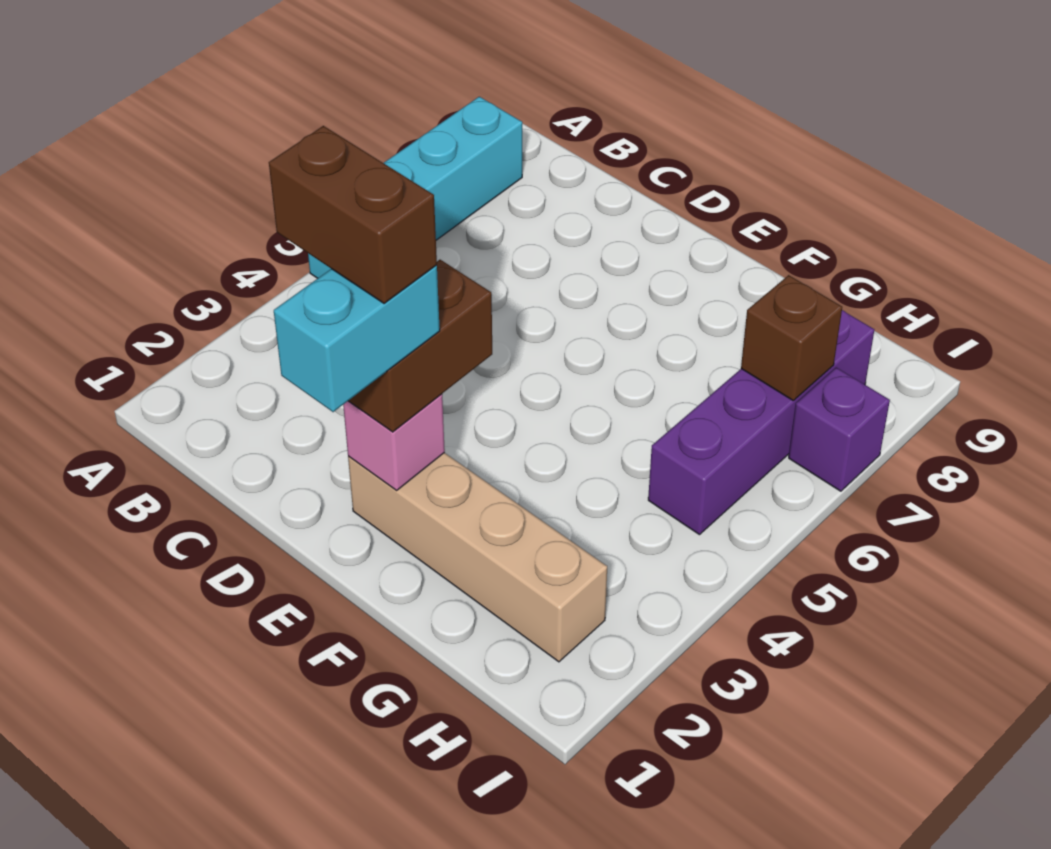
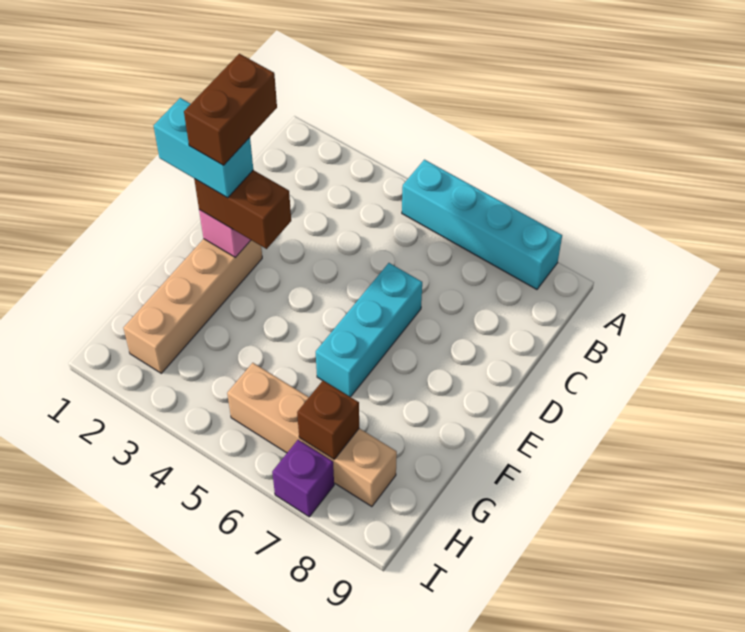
none -> cyan 1x3 brick [316,263,422,397]
purple 1x4 brick [648,310,874,535] -> tan 1x4 brick [227,363,397,507]

